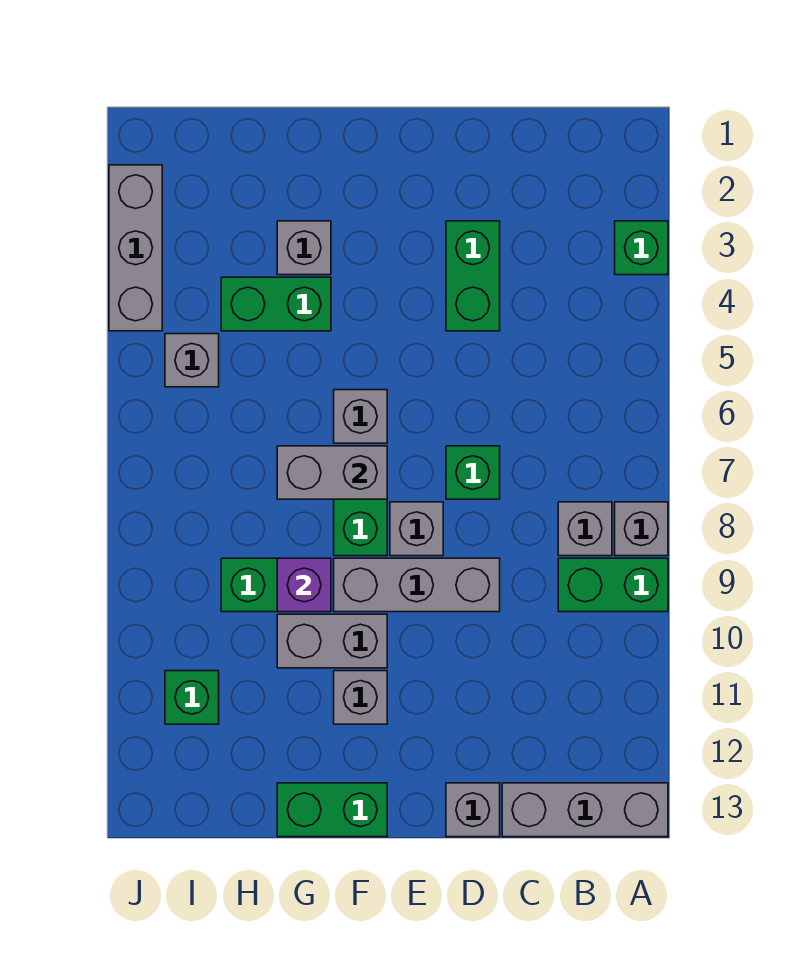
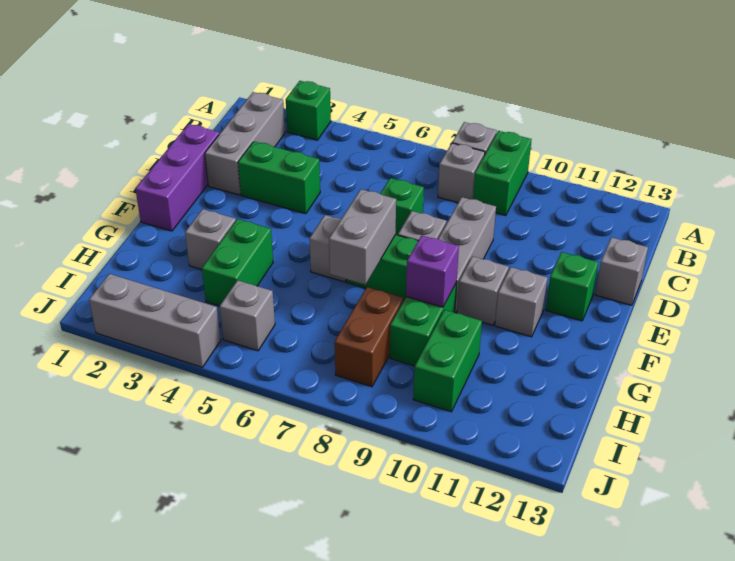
grey 1x3 brick [502,783,668,837] -> grey 1x3 brick moved to [205,92,285,195]
none -> purple 1x3 brick [135,124,219,231]
grey 1x2 brick [277,614,387,668] -> grey 1x1 brick [457,256,509,325]
green 1x2 brick [277,783,387,837] -> green 1x2 brick moved to [413,310,482,412]
none -> brown 1x2 brick [335,287,403,387]
green 1x1 brick [165,671,219,724] -> green 1x1 brick moved to [546,252,598,321]

